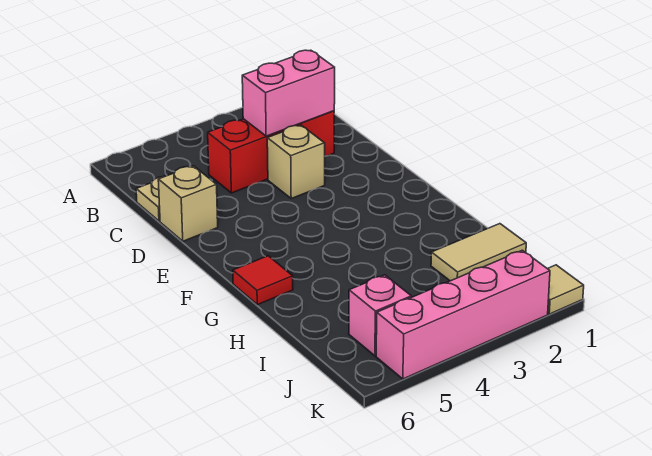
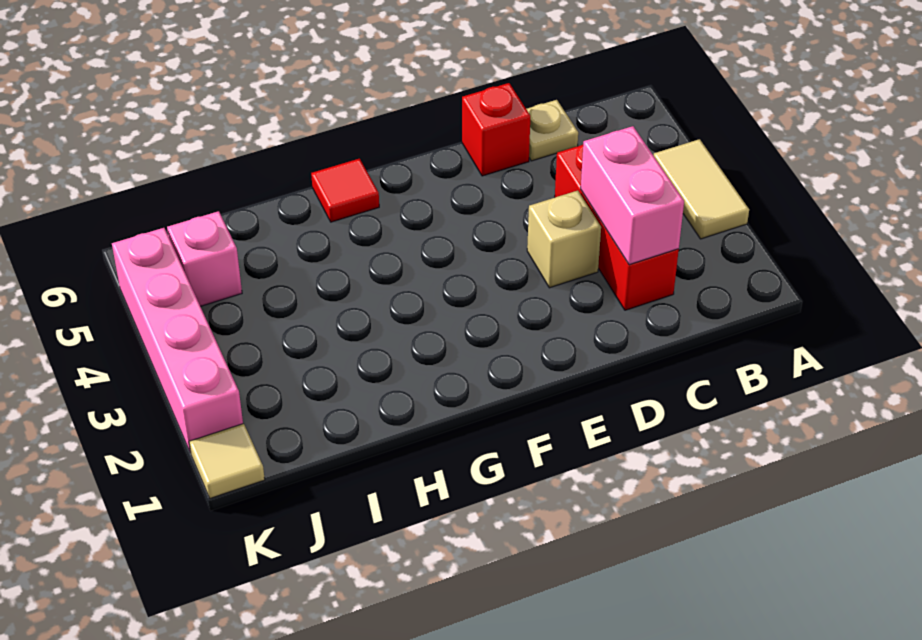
tan 1x1 brick [158,166,218,241] -> red 1x1 brick [462,83,530,176]
tan 1x2 tile [431,224,526,281] -> tan 1x2 tile moved to [654,139,749,239]

